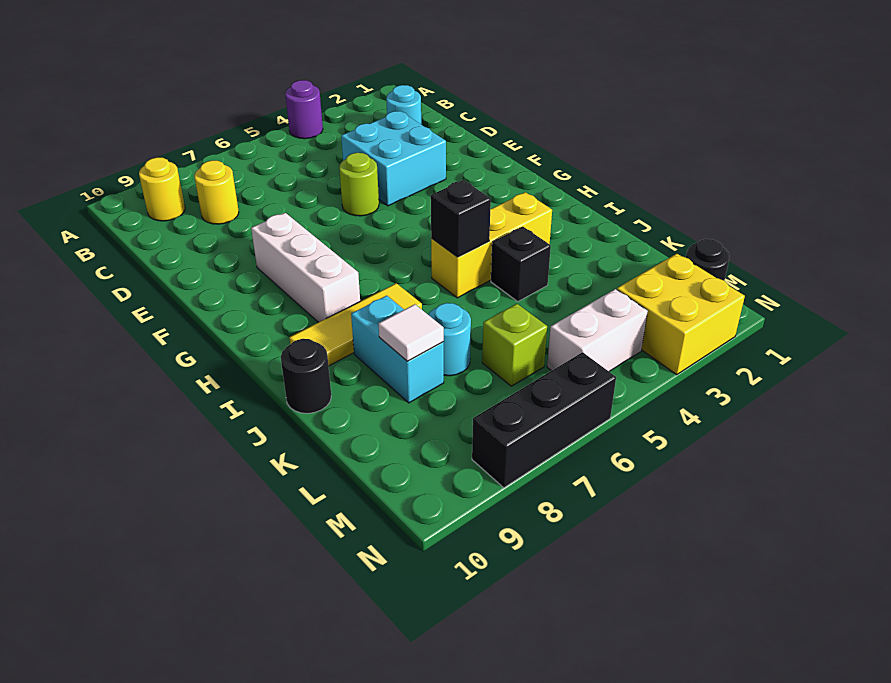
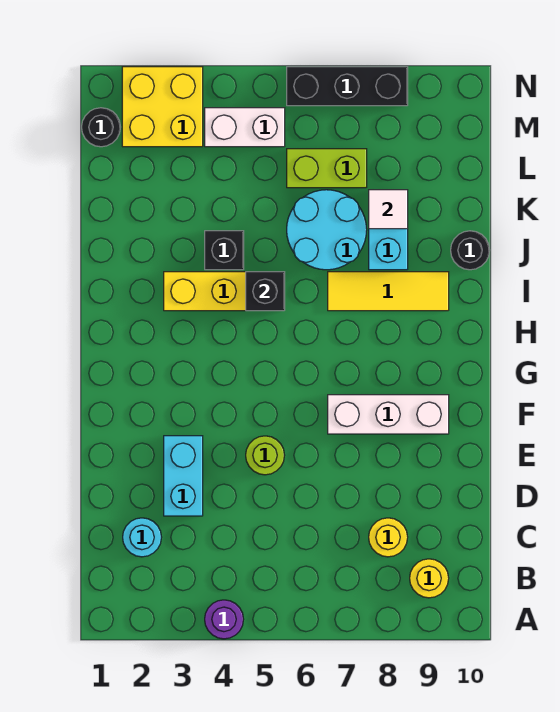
cyan 2x2 brick [341,111,446,206] -> cyan 1x2 brick [164,436,203,516]
white 1x3 brick [251,213,360,322] -> white 1x3 brick turned to [328,395,449,434]
cyan 1x1 round brick [428,303,471,376] -> cyan 2x2 round brick [287,190,367,270]
lime 1x1 brick [482,304,547,386] -> lime 1x2 brick [287,149,367,188]

